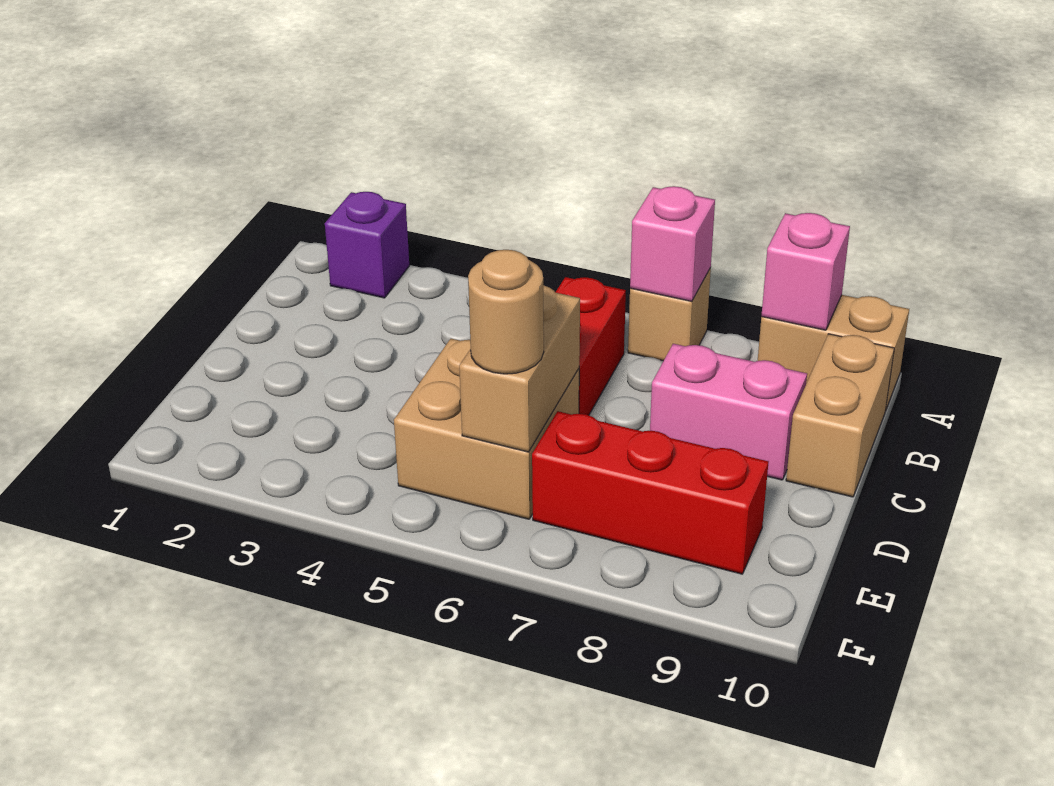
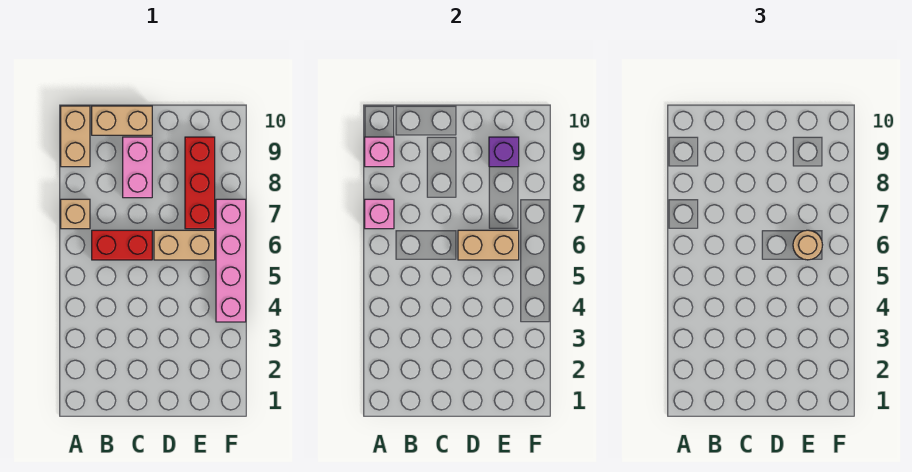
purple 1x1 brick [325,192,409,298] -> purple 1x1 brick moved to [489,137,519,167]
tan 2x2 brick [394,339,579,519] -> tan 1x2 brick [154,230,215,260]
none -> pink 1x4 brick [216,199,246,322]

